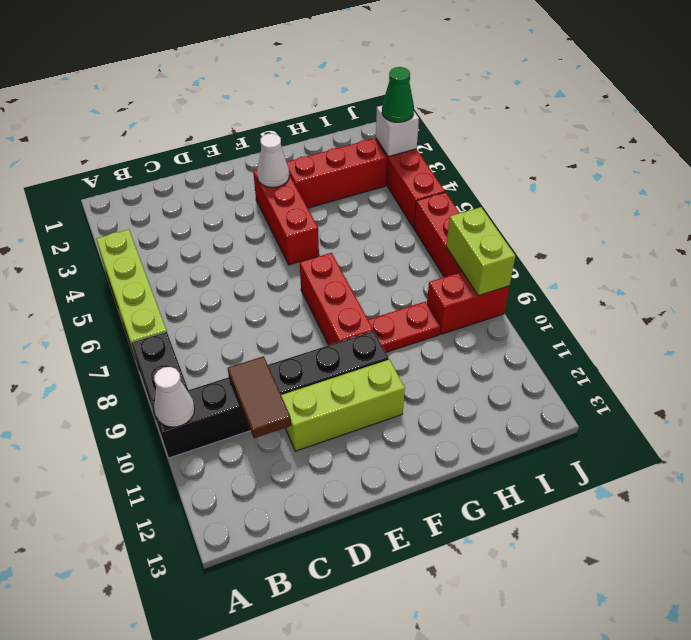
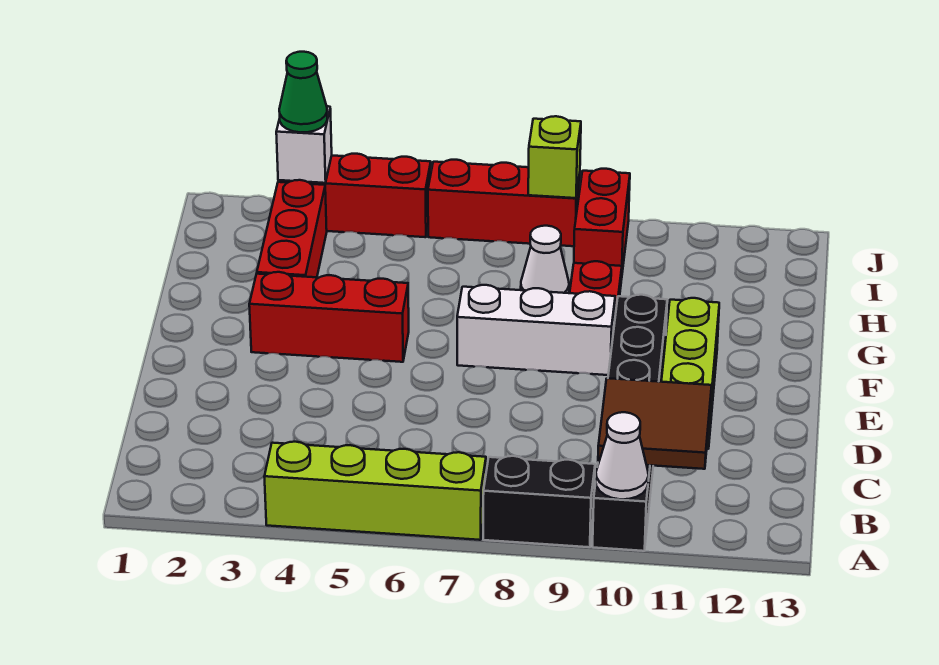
brown 1x2 tile [228,356,291,438] -> brown 2x2 tile [598,378,712,469]
white 1x1 cone [257,133,289,187] -> white 1x1 cone moved to [521,226,569,293]
red 1x3 brick [300,253,373,345] -> white 1x3 brick [457,285,615,375]
lime 1x2 brick [446,207,515,296] -> lime 1x1 brick [528,116,581,198]

